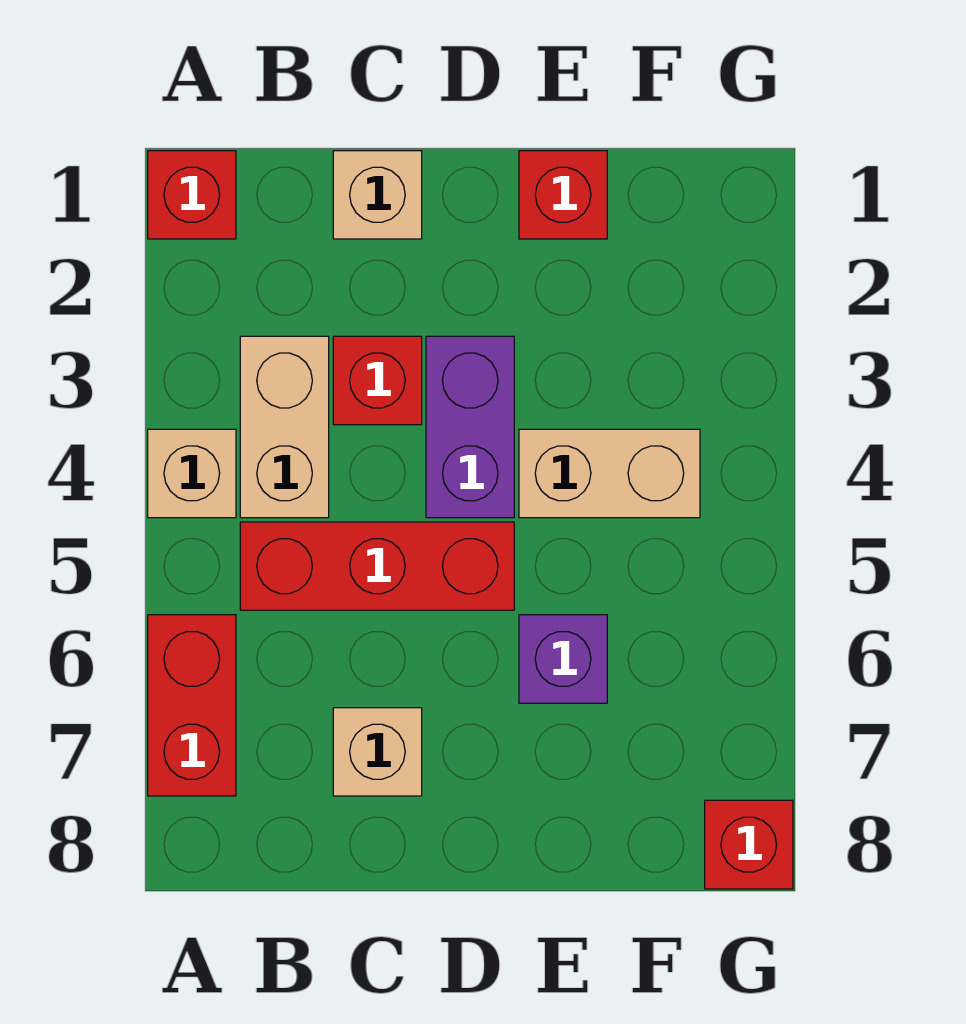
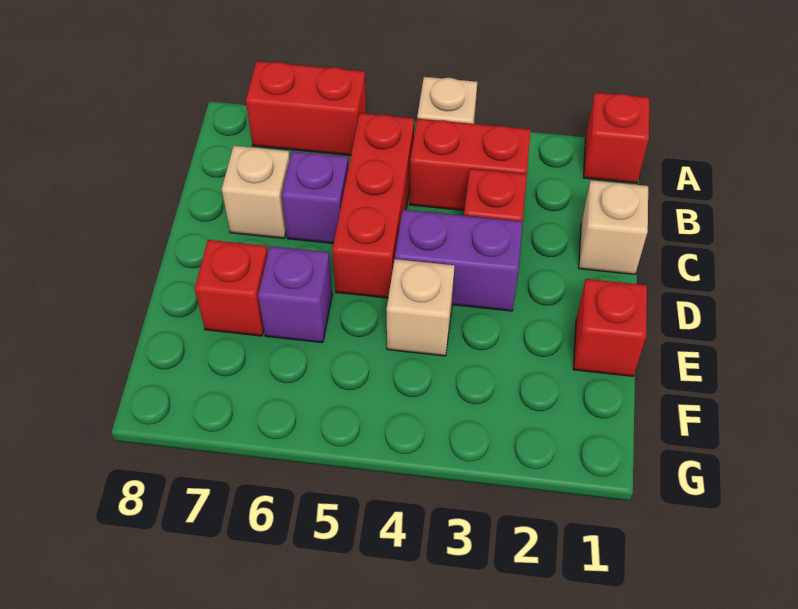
tan 1x2 brick [240,336,329,518] -> red 1x2 brick [410,119,531,210]
none -> purple 1x1 brick [282,151,348,243]
tan 1x2 brick [519,429,700,518] -> tan 1x1 brick [387,259,455,356]
red 1x1 brick [705,800,793,889] -> red 1x1 brick moved to [195,240,268,336]

